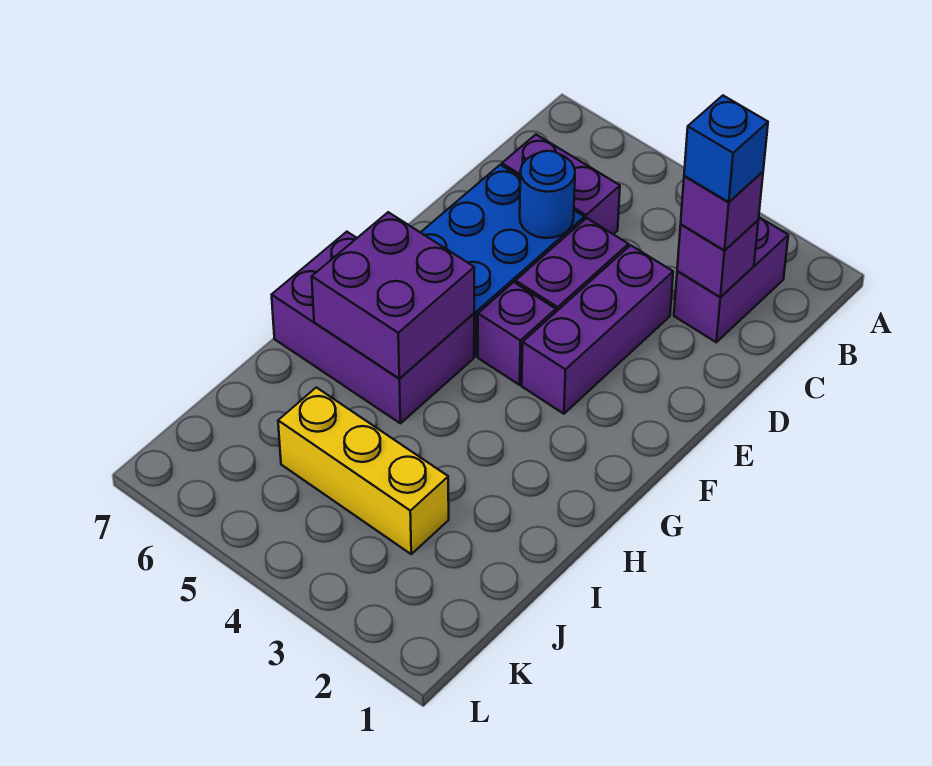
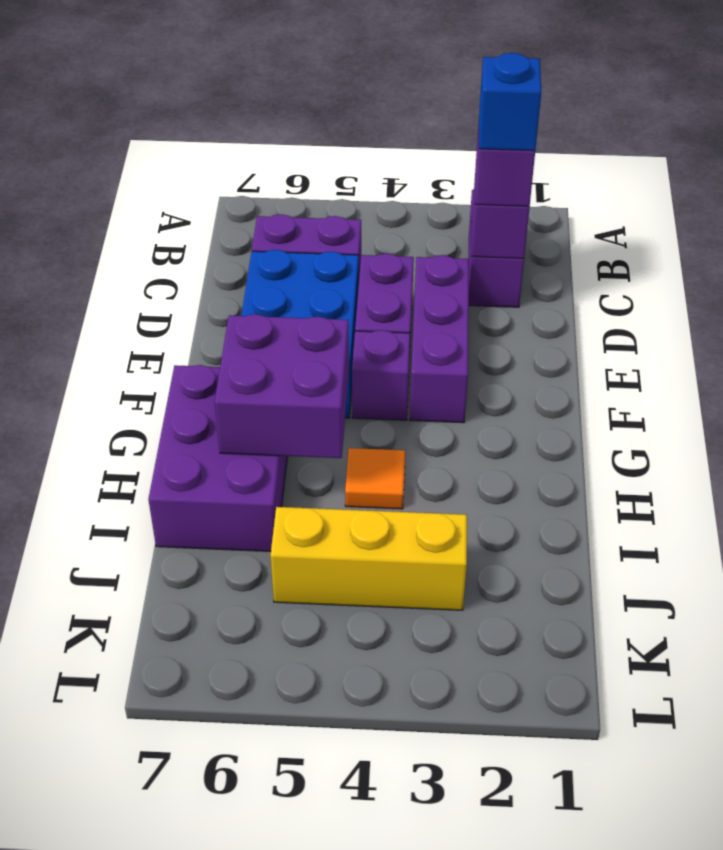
blue 1x1 round brick [520,151,575,238] -> none
purple 2x3 brick [272,232,474,423] -> purple 2x3 brick turned to [148,365,288,551]
none -> orange 1x1 tile [345,448,405,509]

